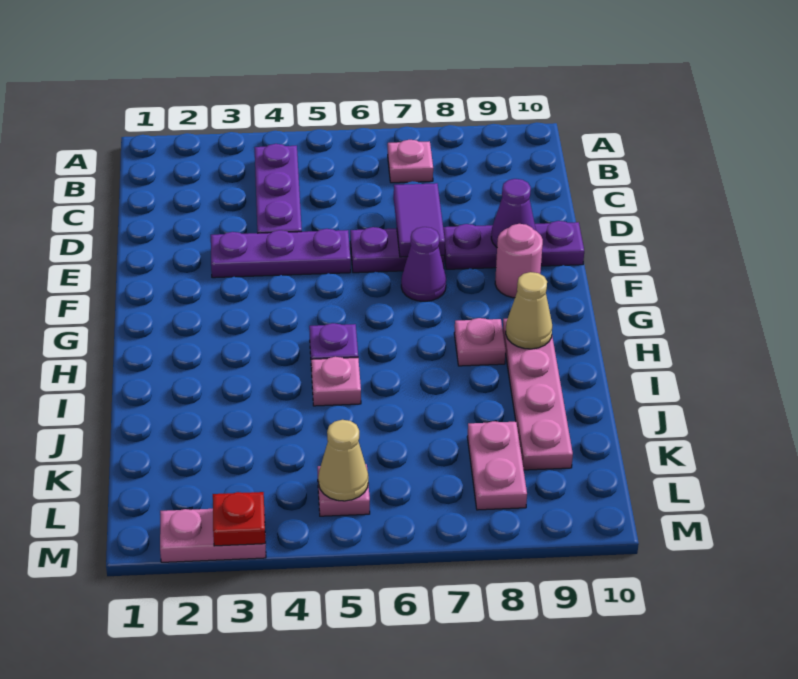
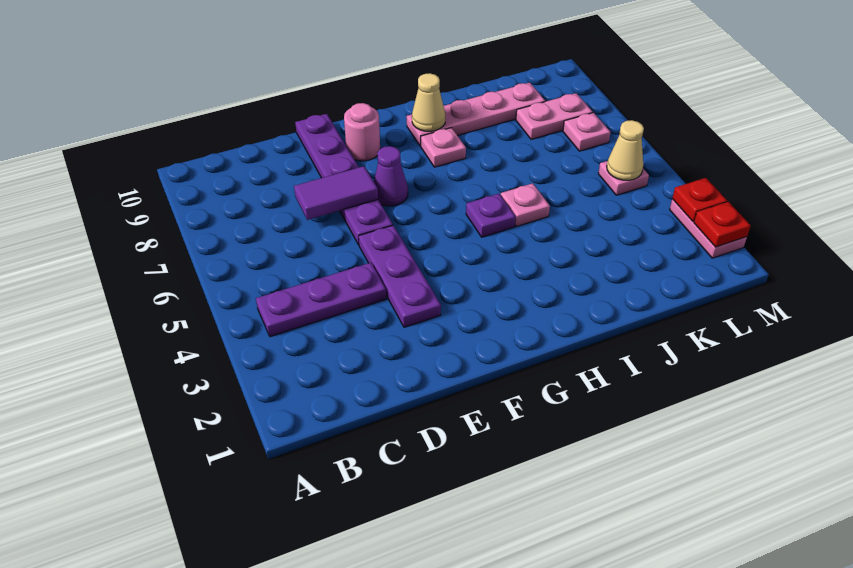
pink 1x1 plate [388,140,433,183] -> pink 1x1 plate moved to [563,113,611,151]
purple 1x1 cone [491,179,536,247] -> none
none -> red 1x1 plate [694,202,751,247]

